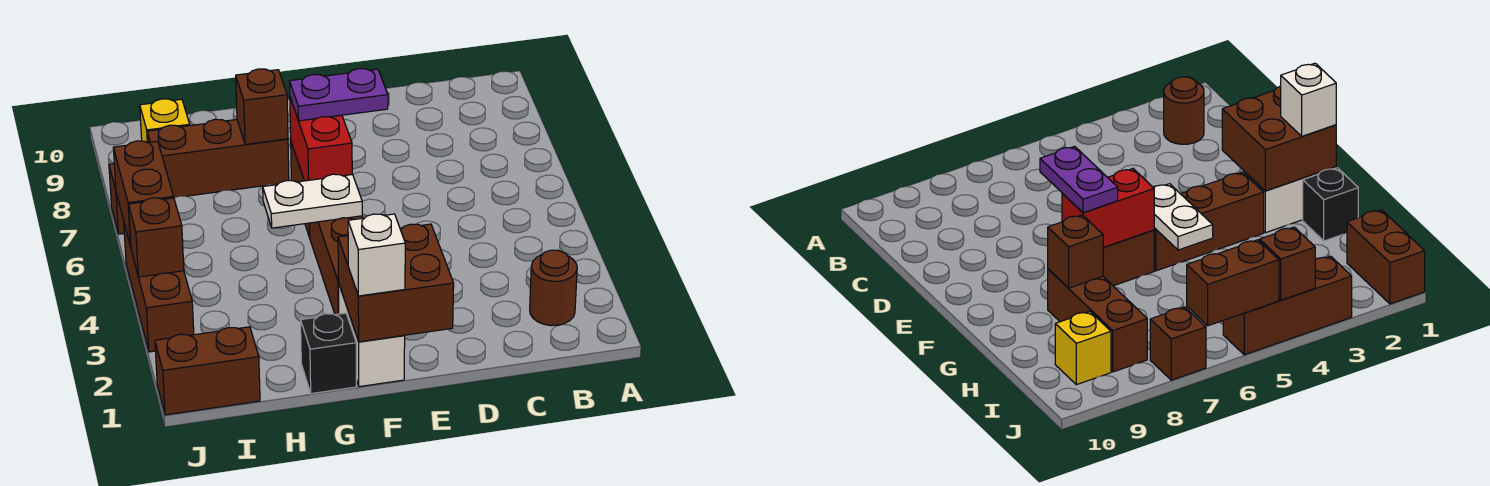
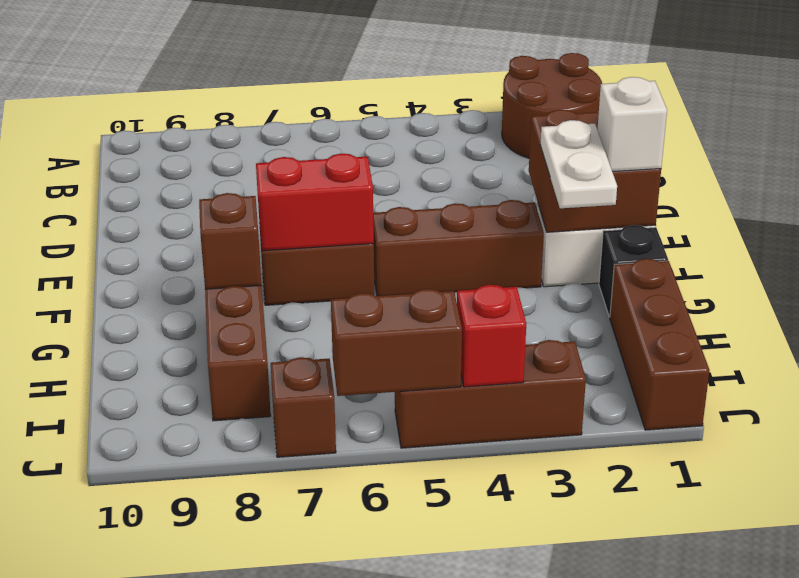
brown 1x1 round brick [530,250,577,326] -> brown 2x2 round brick [502,53,602,158]
purple 1x2 plate [290,69,388,121] -> none
white 1x2 plate [263,174,362,228] -> white 1x2 plate moved to [540,120,617,208]
brown 1x2 brick [155,327,260,415] -> brown 1x3 brick [610,259,710,430]
yellow 1x1 brick [140,99,190,142] -> none
brown 1x1 brick [128,198,184,277] -> red 1x1 brick [457,285,526,387]

